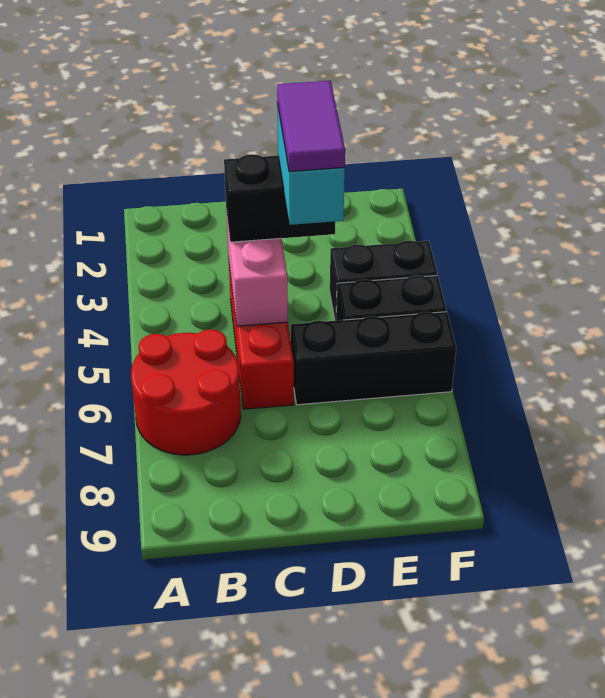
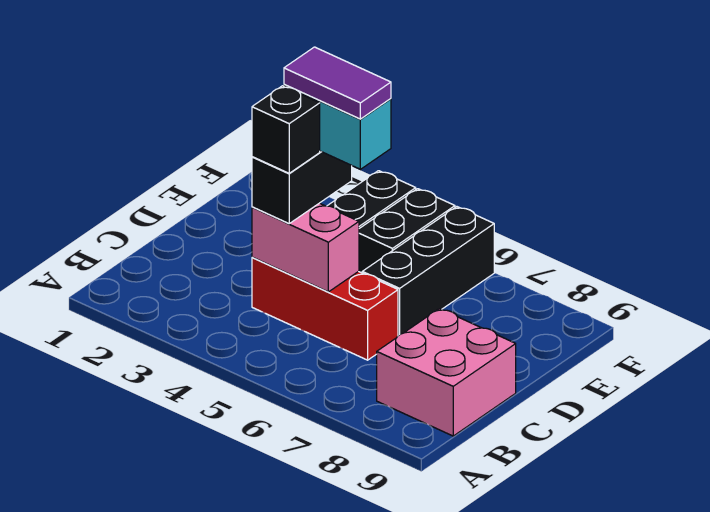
red 2x2 round brick [131,329,241,455] -> none
none -> pink 2x2 brick [377,309,516,436]
none -> black 1x1 brick [252,86,320,173]

